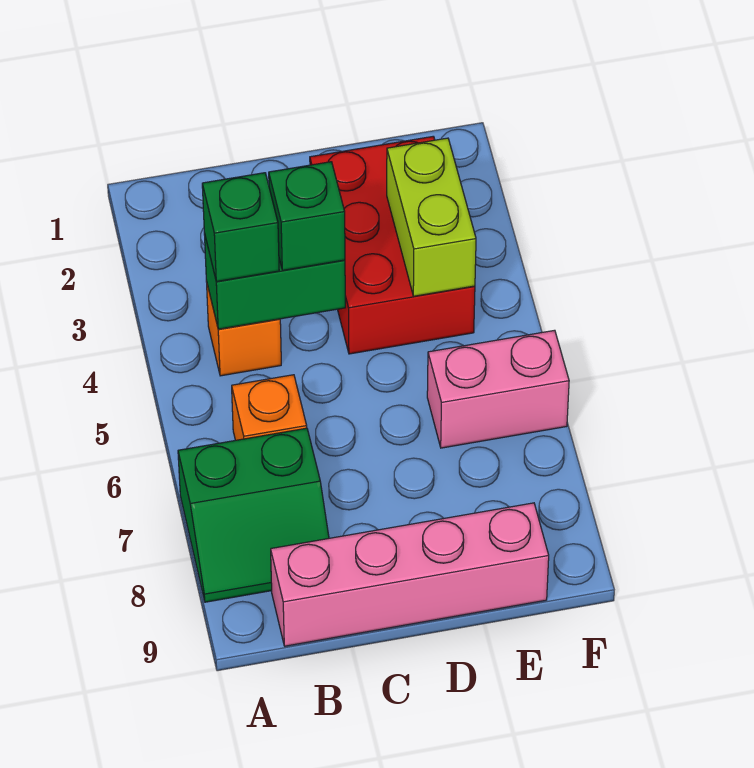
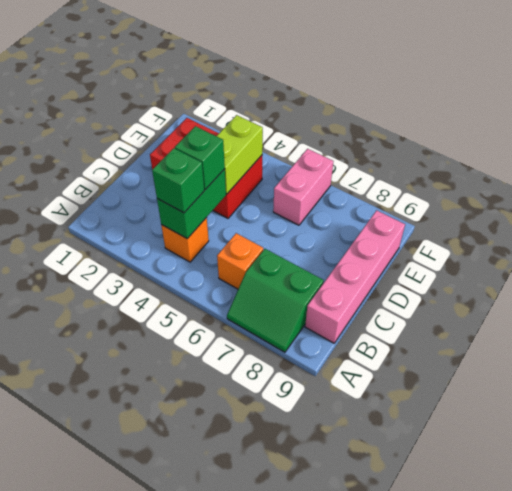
green 2x2 slope [178,428,329,602] -> green 2x2 slope turned to [227,249,324,352]
lime 1x2 brick [387,138,476,296] -> lime 1x2 brick turned to [217,115,263,194]

